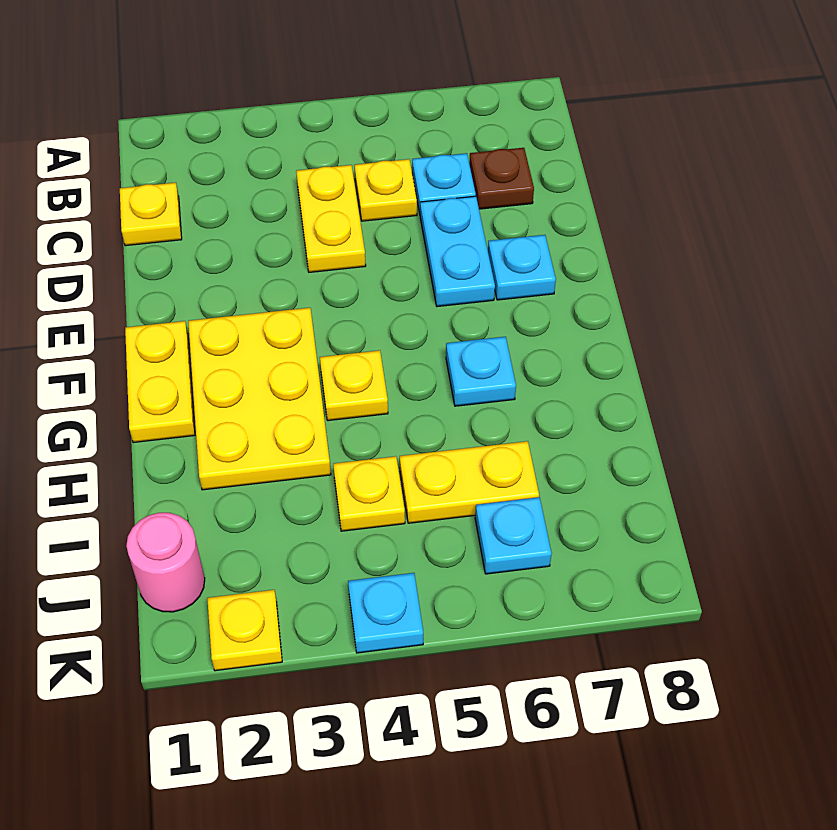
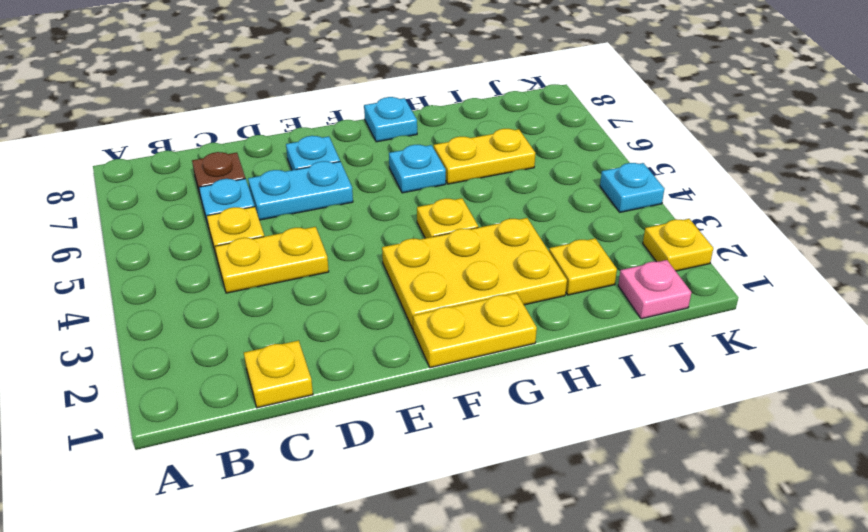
yellow 1x1 plate [333,456,405,531] -> yellow 1x1 plate moved to [549,238,617,295]
yellow 1x2 plate [400,441,539,523] -> yellow 1x2 plate turned to [434,129,535,184]
pink 1x1 round brick [126,513,205,612] -> pink 1x1 plate [618,260,691,319]
cyan 1x1 plate [475,497,552,574] -> cyan 1x1 plate moved to [364,97,417,142]

